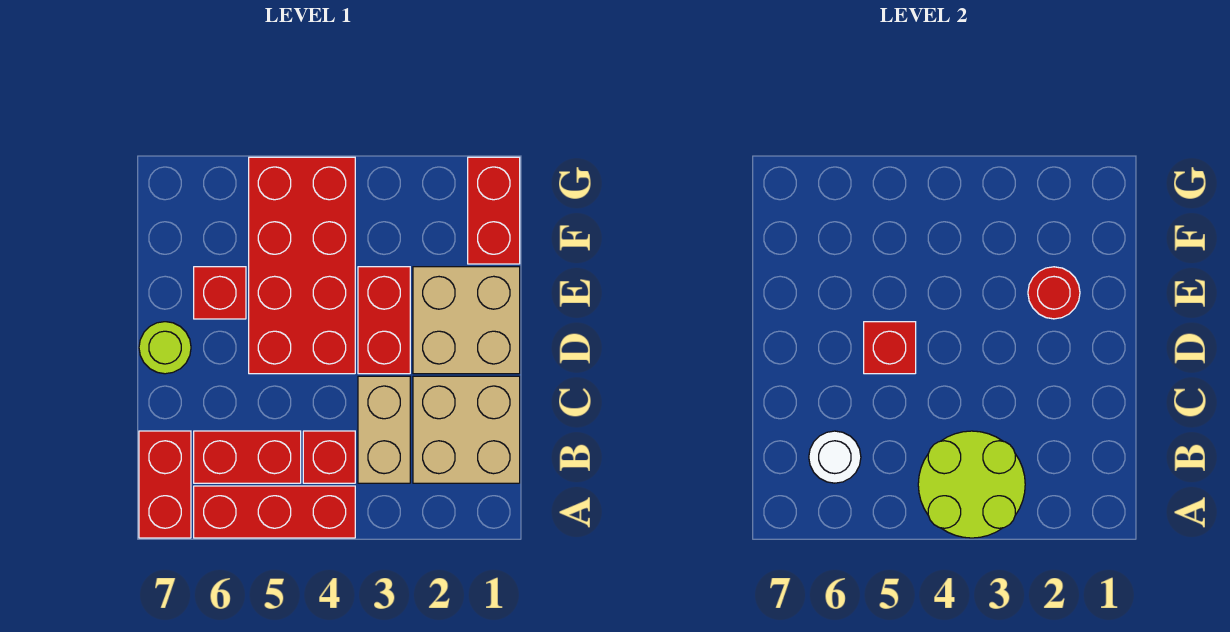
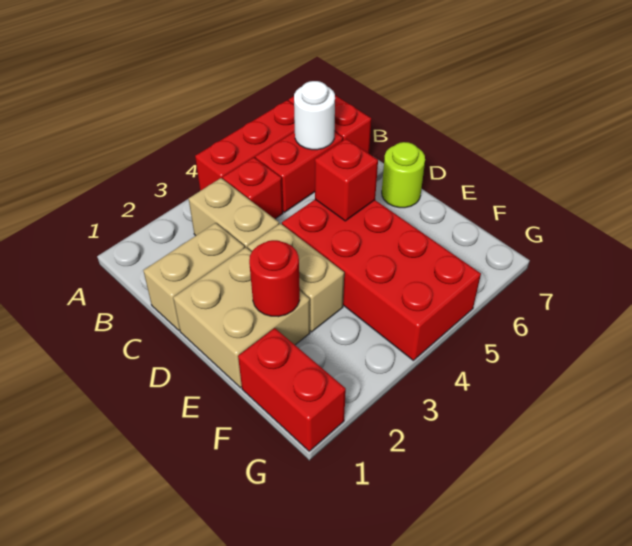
lime 2x2 round brick [918,431,1025,538] -> none
tan 2x2 brick [413,376,520,483] -> tan 1x2 brick [143,223,245,330]
red 1x2 brick [358,267,410,374] -> tan 1x2 brick [248,223,344,332]
red 1x1 brick [194,267,246,319] -> none

